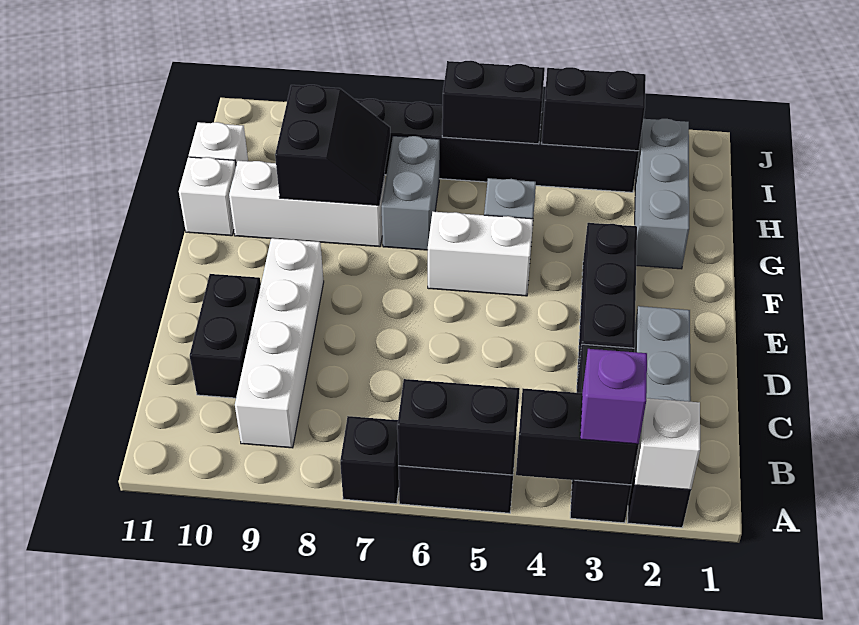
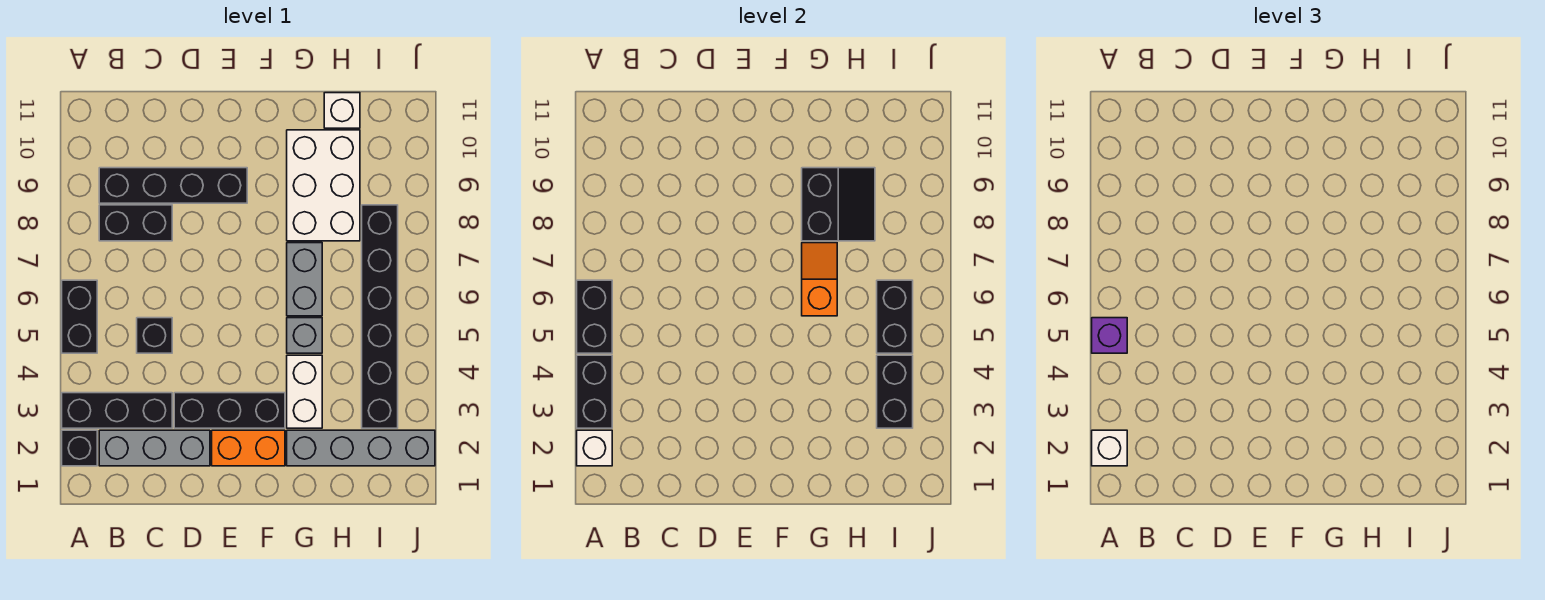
purple 1x1 brick [580,349,647,444] -> purple 1x1 brick moved to [1092,318,1127,353]
black 1x1 brick [340,416,399,504] -> black 1x1 brick moved to [137,318,172,353]
white 1x4 brick [235,238,324,448] -> black 1x4 brick [99,168,247,203]
black 1x2 brick [190,274,261,398] -> black 1x2 brick moved to [99,205,172,241]
none -> orange 1x2 brick [212,430,285,466]
white 1x2 brick [428,212,533,296] -> white 1x2 brick moved to [287,355,322,428]
grey 1x3 brick [635,119,689,269] -> grey 1x4 brick [287,430,435,466]
none -> orange 1x2 slope [802,243,837,316]
grey 1x2 brick [382,136,440,250] -> grey 1x2 brick turned to [287,243,322,316]
white 1x3 brick [229,161,385,247] -> white 2x3 brick [287,130,360,241]
black 2x2 slope [275,85,390,205] -> black 2x2 slope turned to [802,168,875,241]
white 1x1 brick [179,157,236,236] -> white 1x1 brick moved to [1092,430,1127,466]

